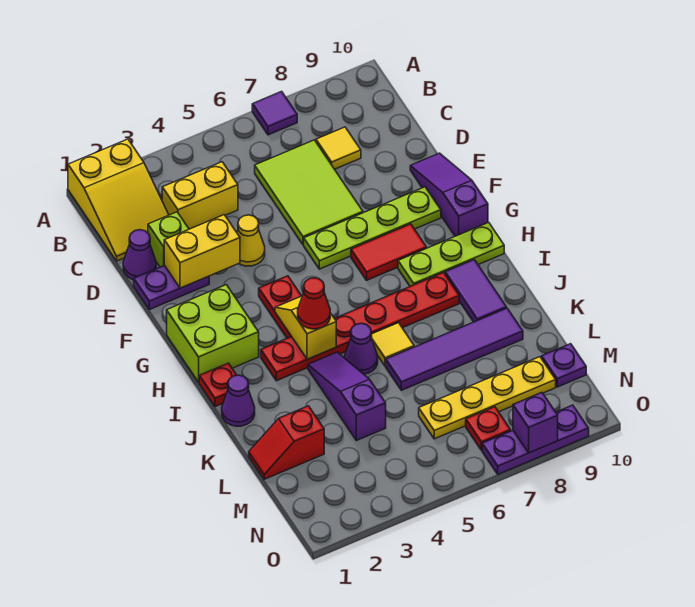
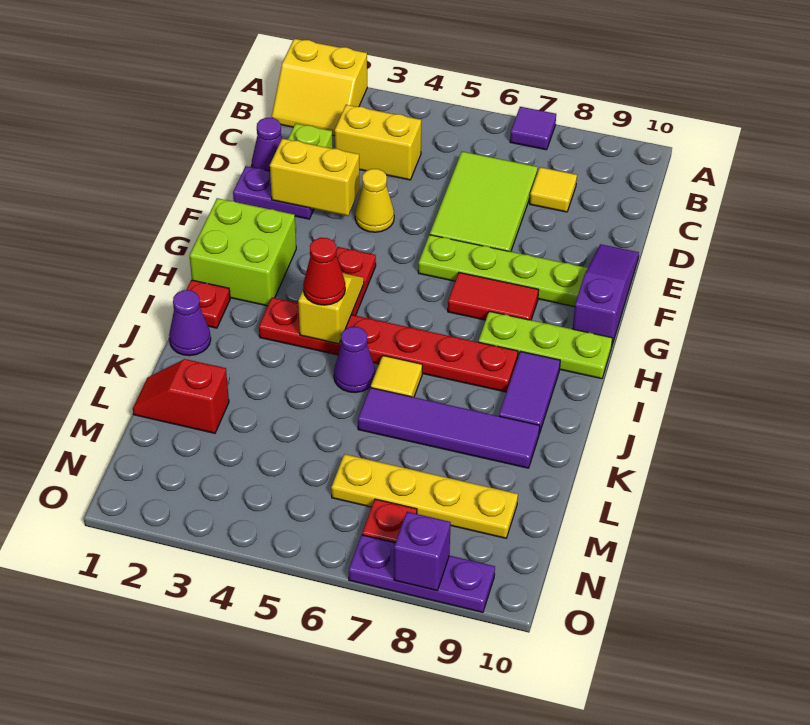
yellow 2x3 slope [68,139,169,261] -> yellow 2x2 slope [272,39,367,136]
purple 1x3 slope [308,352,386,441] -> none
purple 1x1 plate [542,344,586,387] -> none

